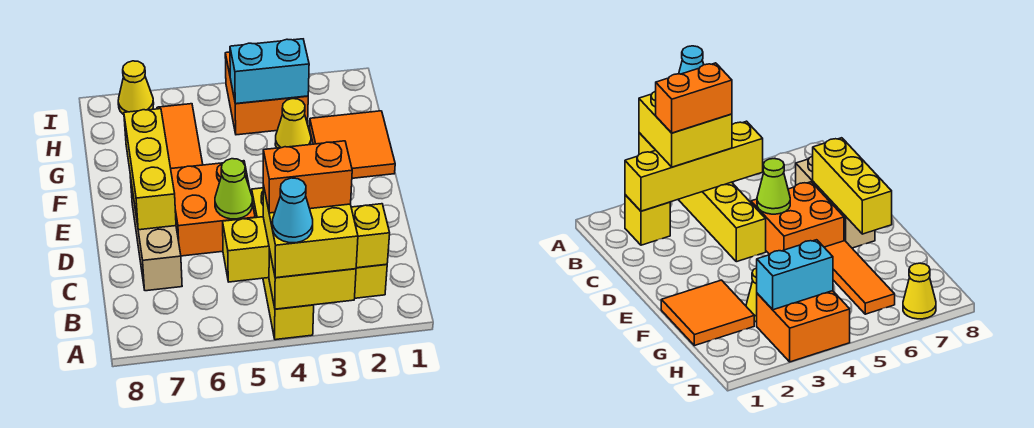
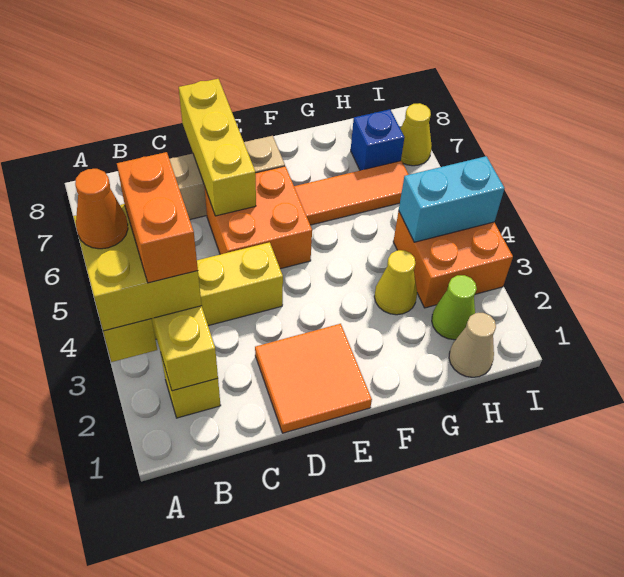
cyan 1x1 cone [272,178,313,243] -> orange 1x1 cone [75,169,128,249]
lime 1x1 cone [215,159,252,219] -> lime 1x1 cone moved to [432,275,477,340]
yellow 1x3 brick [124,109,176,230] -> yellow 1x3 brick turned to [179,79,256,216]
orange 2x2 tile [310,111,395,178] -> orange 2x2 tile moved to [255,324,372,433]
none -> tan 1x1 cone [449,313,496,377]
cyan 1x2 brick [230,39,309,104] -> cyan 1x2 brick turned to [399,156,505,242]
none -> blue 1x1 brick [351,109,405,171]

